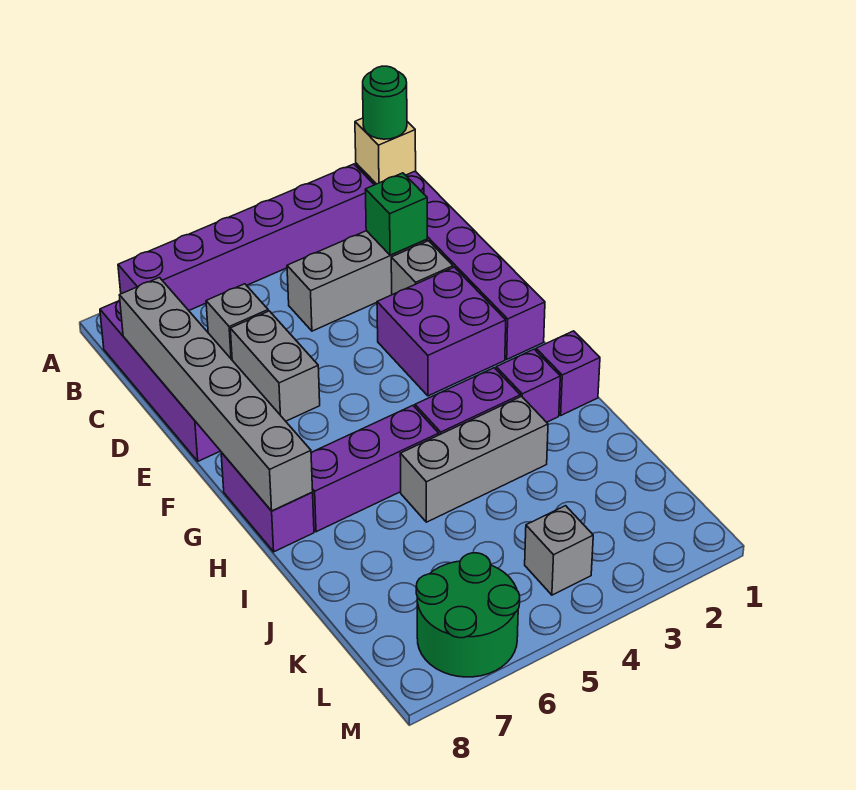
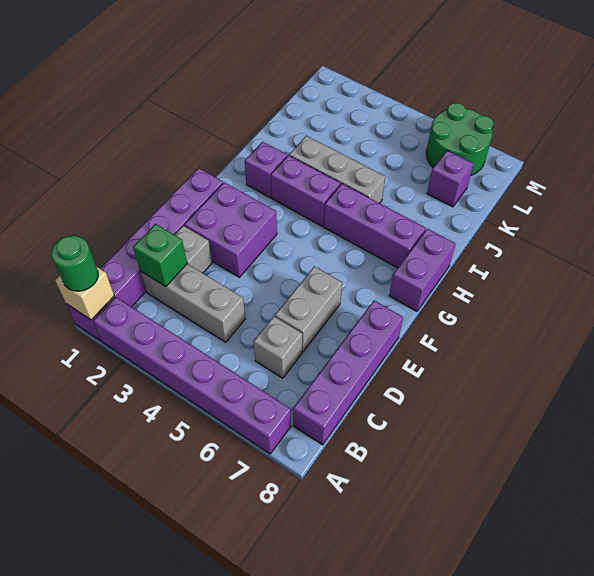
grey 1x6 brick [119,278,313,511] -> none
purple 1x1 brick [536,331,600,415] -> purple 1x1 brick moved to [427,151,474,207]
grey 1x1 brick [525,506,593,595] -> none

